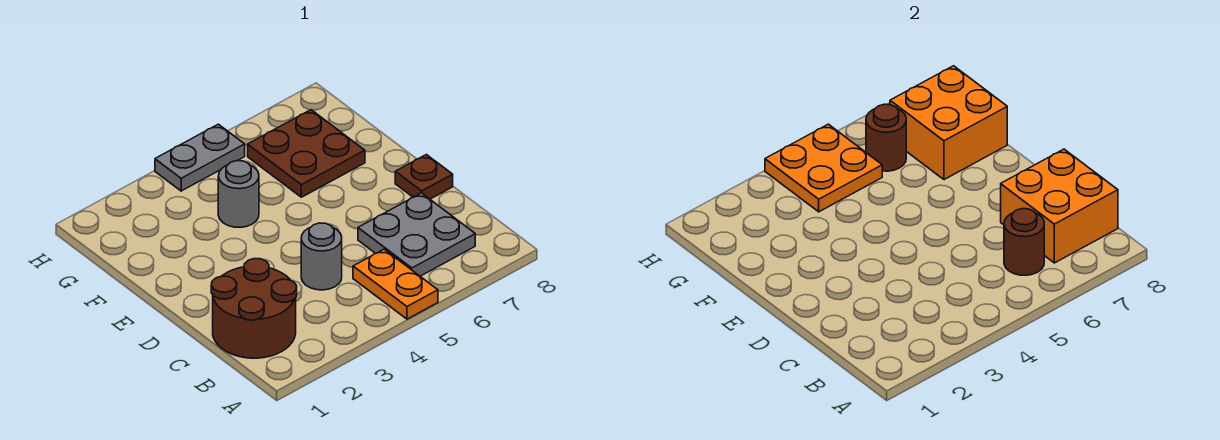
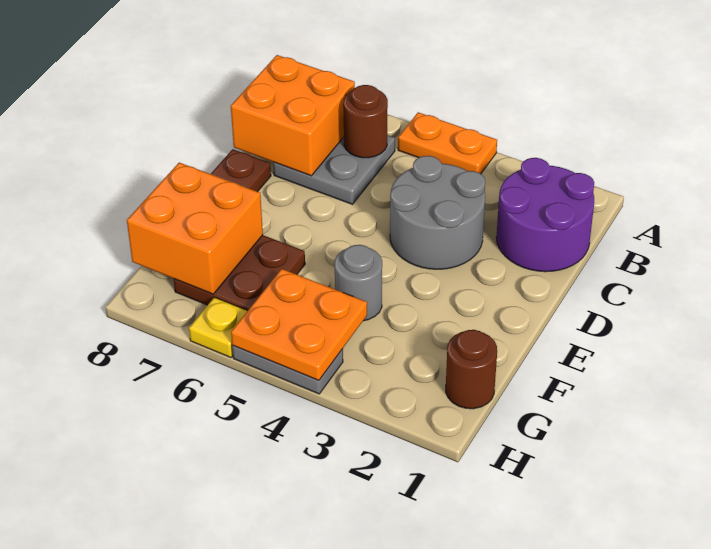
orange 1x2 plate [353,249,438,319] -> orange 1x2 plate turned to [398,112,497,174]
brown 2x2 round brick [211,259,297,358] -> purple 2x2 round brick [496,158,594,272]
grey 1x1 round brick [301,223,342,290] -> grey 2x2 round brick [390,156,485,269]
brown 1x1 round brick [866,104,906,171] -> brown 1x1 round brick moved to [446,330,497,409]
none -> yellow 1x1 plate [189,297,248,358]

